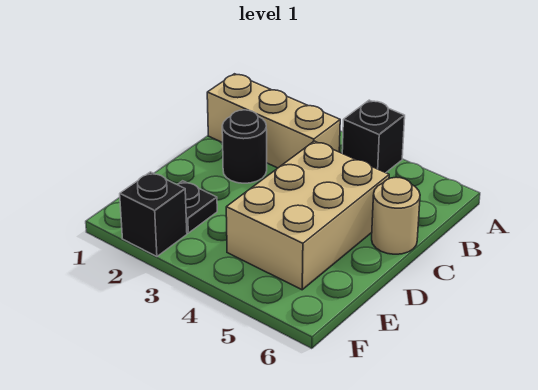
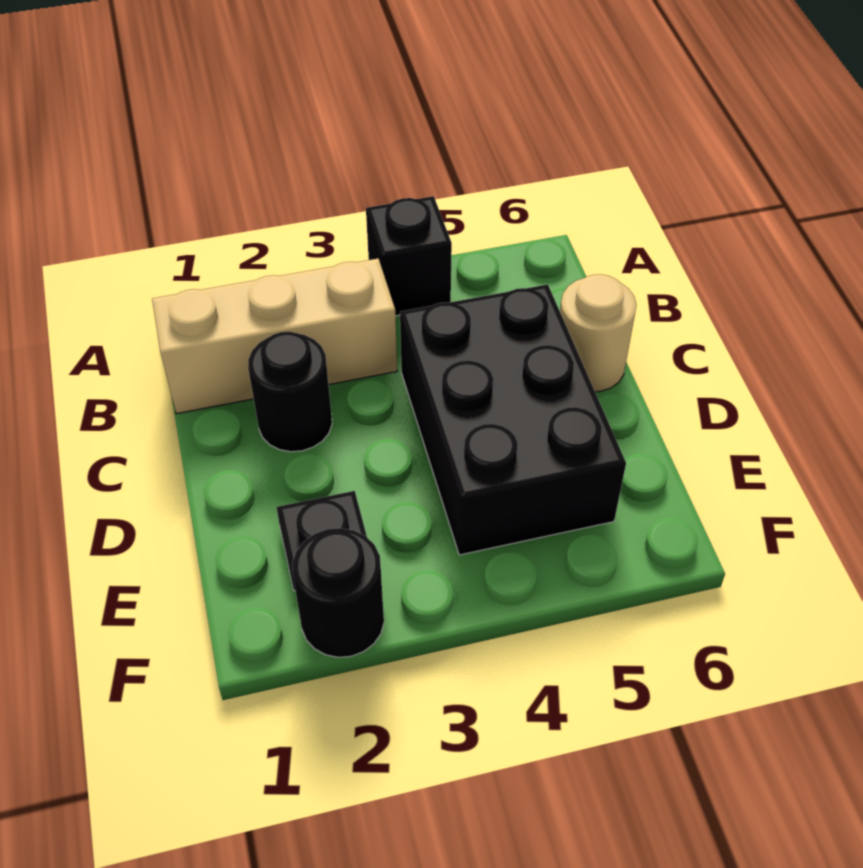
tan 2x3 brick [226,141,389,290] -> black 2x3 brick [400,284,626,555]
black 1x1 brick [120,172,187,256] -> black 1x1 round brick [292,528,384,657]

